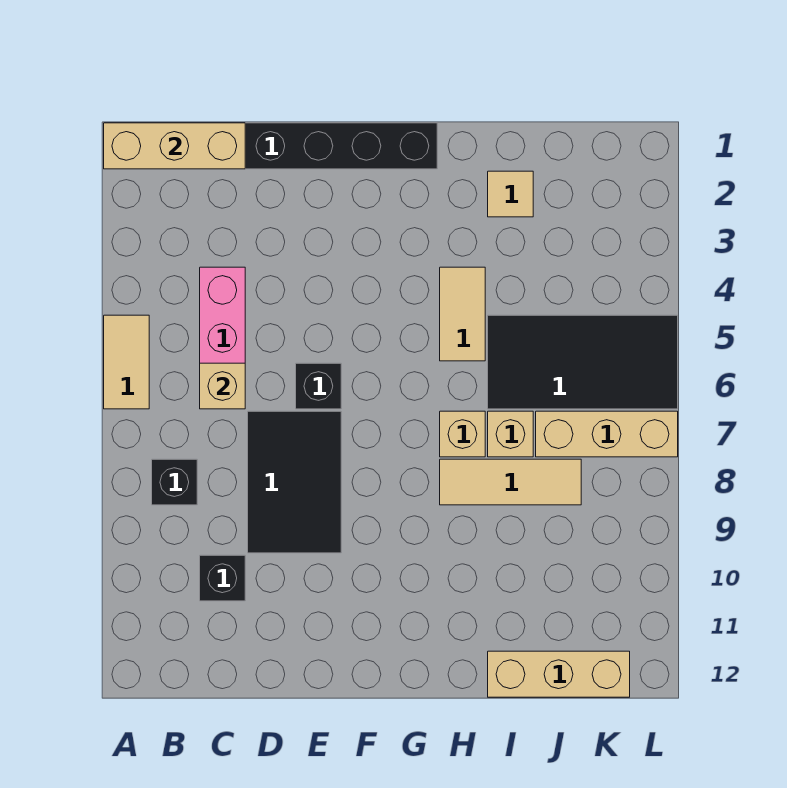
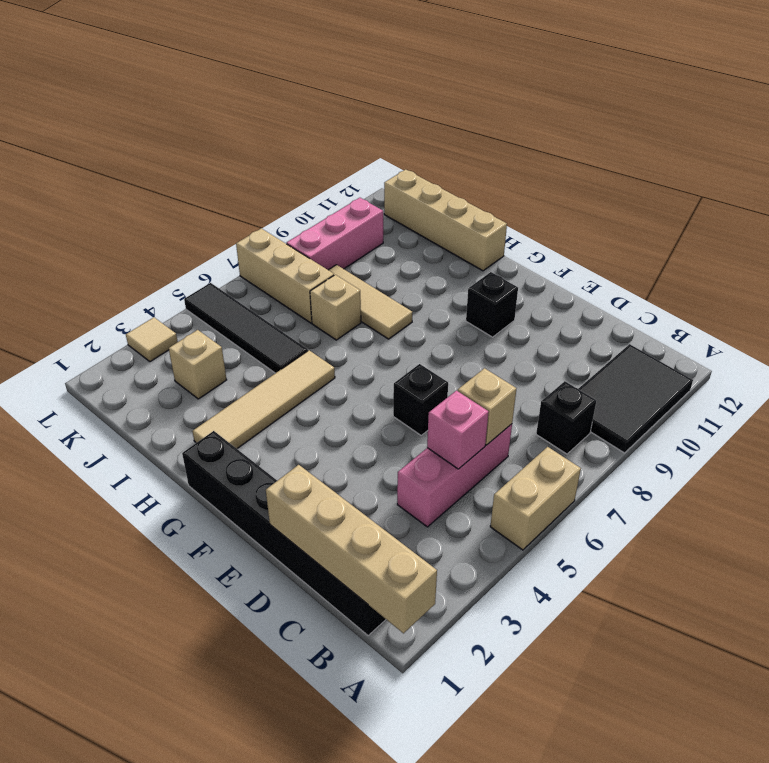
tan 1x3 brick [104,123,245,169] -> tan 1x4 brick [266,465,437,633]
tan 1x2 tile [104,315,149,409] -> tan 1x2 brick [490,447,581,550]
none -> pink 1x1 brick [427,391,489,469]
black 1x1 brick [200,555,245,601] -> black 1x1 brick moved to [466,272,518,337]
black 2x3 tile [248,411,341,553] -> black 2x3 tile moved to [578,344,693,453]
tan 1x2 tile [440,267,485,361] -> tan 1x4 tile [192,350,335,449]
tan 1x1 brick [440,411,485,457] -> tan 1x1 brick moved to [169,330,227,399]
tan 1x1 tile [488,171,533,217] -> tan 1x1 tile moved to [126,317,178,362]
black 2x4 tile [488,315,678,409] -> black 1x4 tile [184,283,308,373]
tan 1x3 brick [488,651,630,697] -> tan 1x4 brick [384,169,507,271]
none -> pink 1x3 brick [286,198,383,270]

